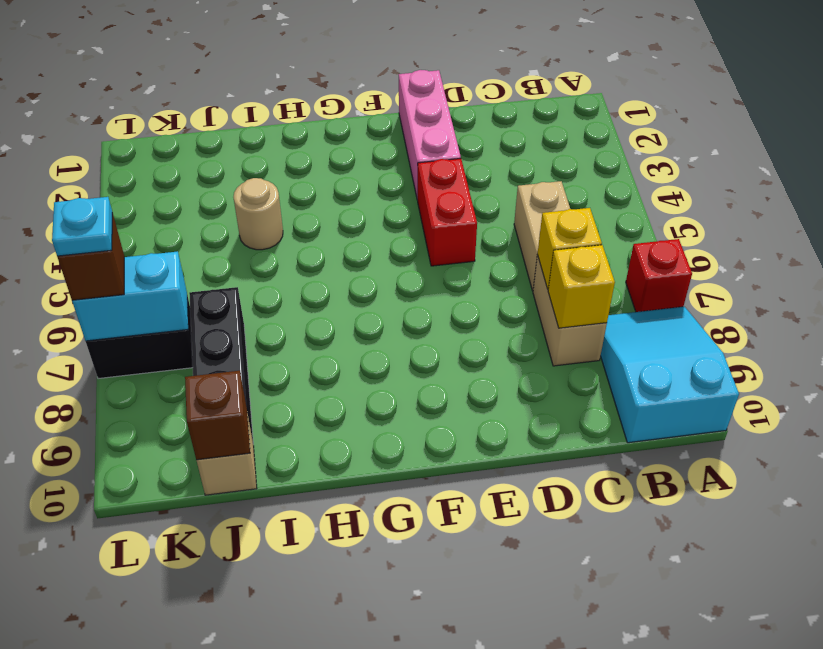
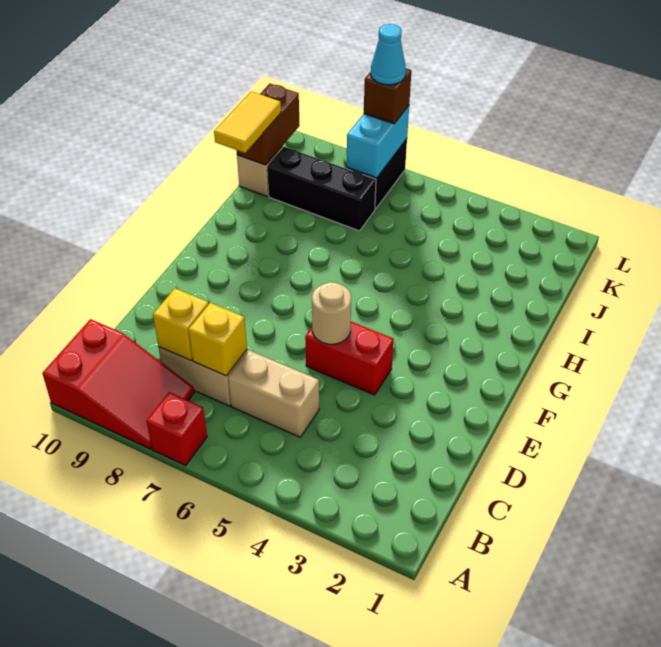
cyan 2x3 slope [601,307,739,443] -> red 2x3 slope [42,319,194,449]
pink 1x3 brick [399,70,461,200] -> none
tan 1x1 round brick [233,178,283,250] -> tan 1x1 round brick moved to [312,282,351,344]
none -> yellow 1x2 tile [214,91,281,153]
brown 1x1 brick [185,371,250,460] -> brown 1x2 brick [236,84,300,165]
cyan 1x1 plate [52,197,112,256] -> cyan 1x1 cone [371,24,406,85]

